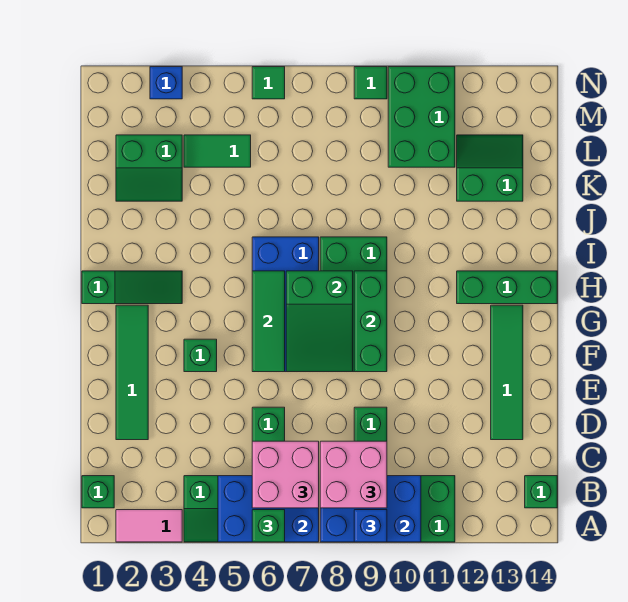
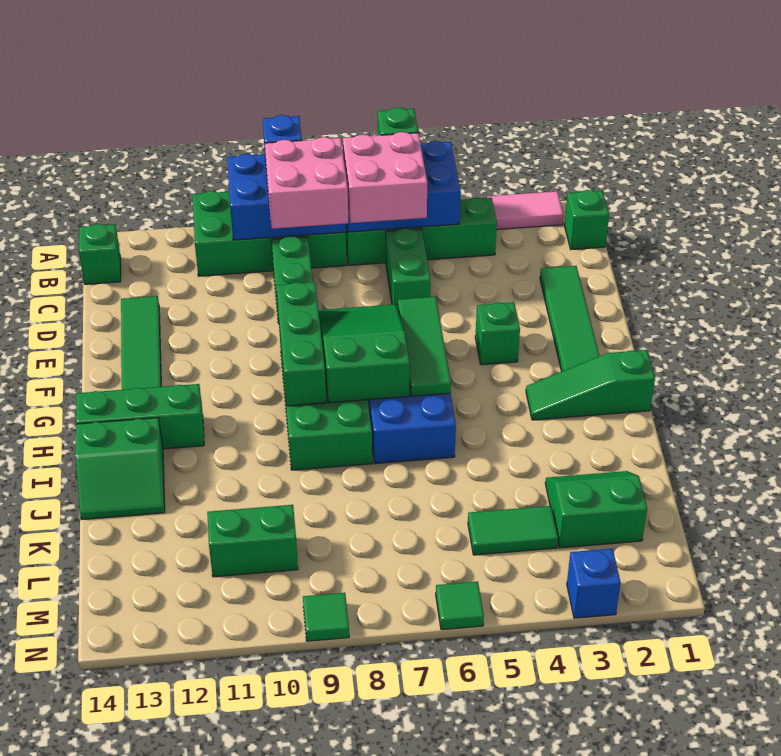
green 2x2 slope [457,135,523,201] -> green 2x2 slope moved to [75,418,165,519]
green 2x3 brick [388,67,455,167] -> green 1x2 brick [207,505,298,577]

